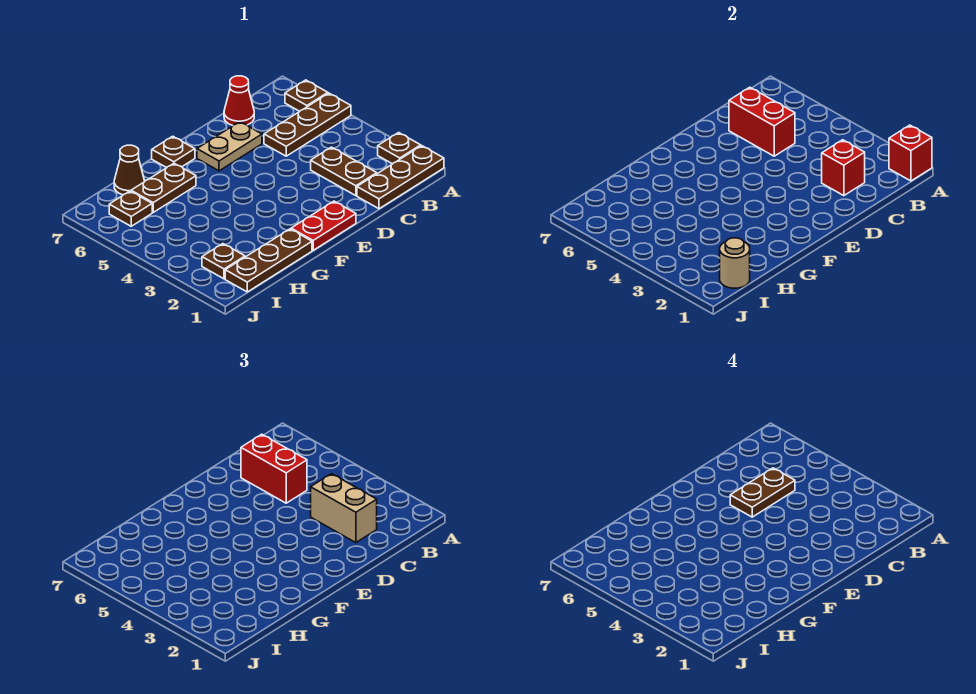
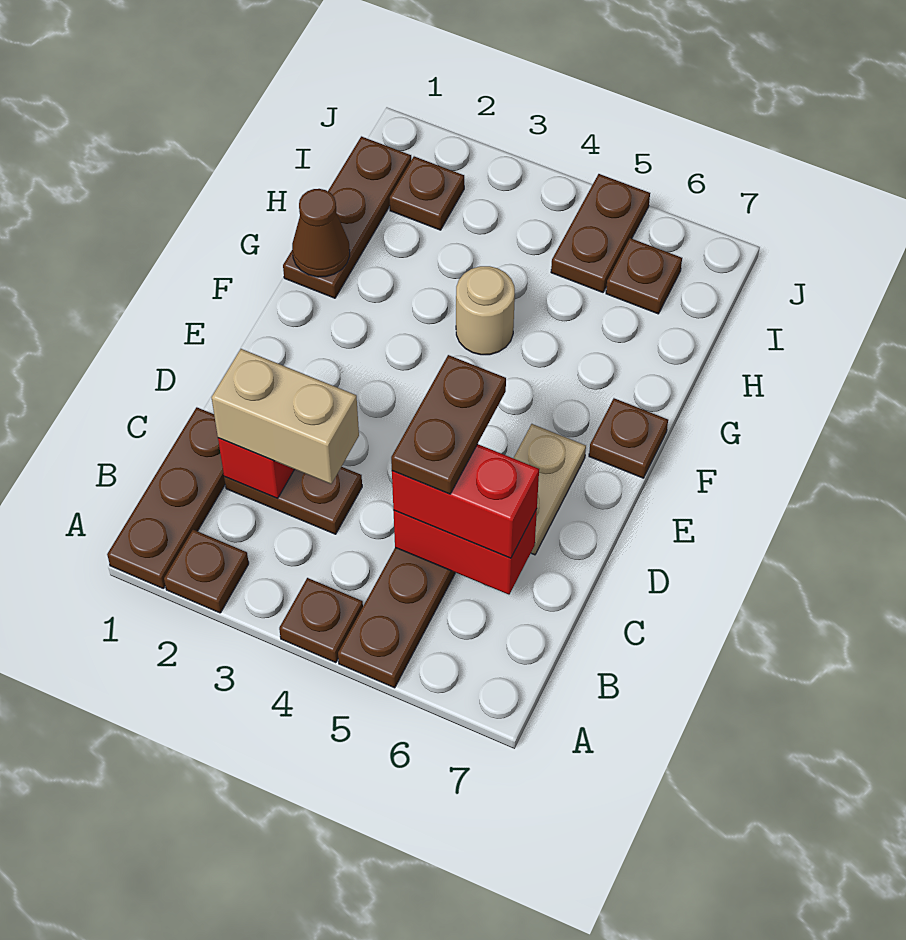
red 1x1 brick [889,125,932,181] -> none
brown 1x1 plate [285,80,328,111] -> brown 1x1 plate moved to [279,578,363,663]
red 1x1 cone [224,76,254,125] -> none
red 1x2 plate [291,201,356,250] -> none
brown 1x2 plate [131,163,196,212] -> brown 1x2 plate moved to [551,174,650,292]
brown 1x1 cone [114,145,144,195] -> brown 1x1 cone moved to [292,189,350,277]
tan 1x1 round brick [720,238,750,288] -> tan 1x1 round brick moved to [456,266,515,355]

